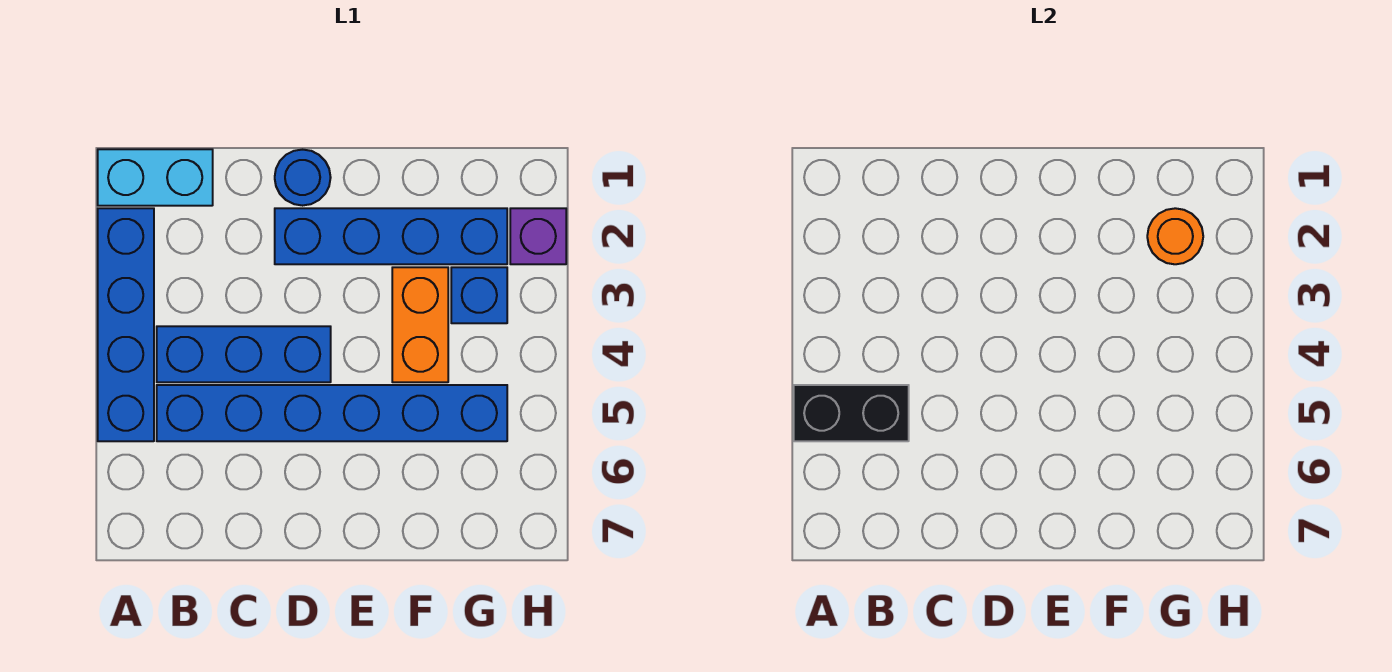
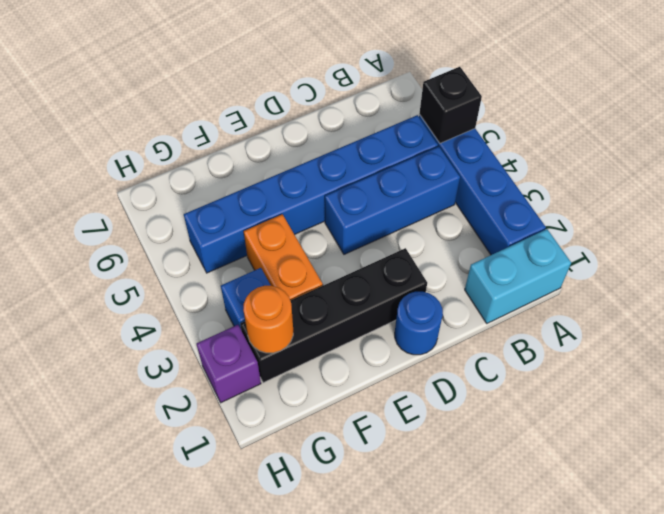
black 1x2 brick [794,385,909,441] -> black 1x1 brick [419,67,482,143]
blue 1x4 brick [275,208,507,264] -> black 1x4 brick [240,248,427,383]

